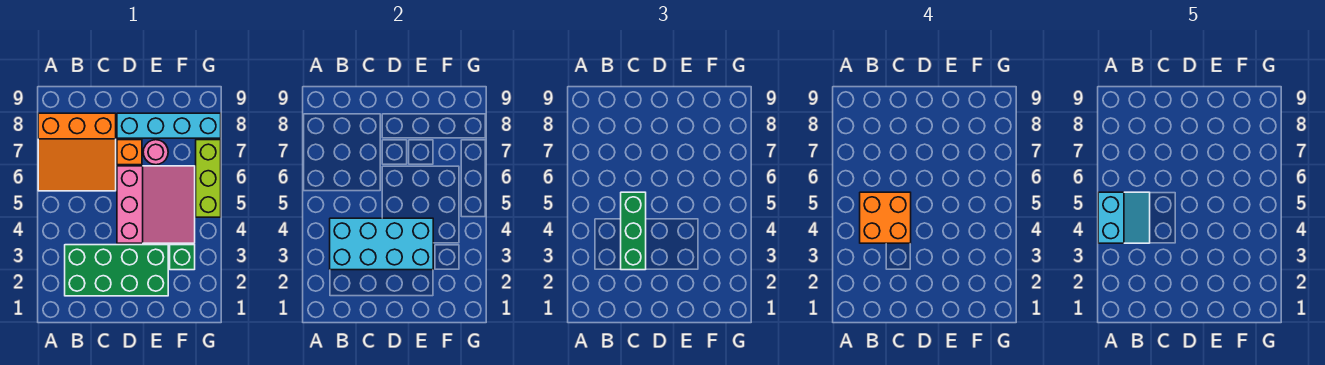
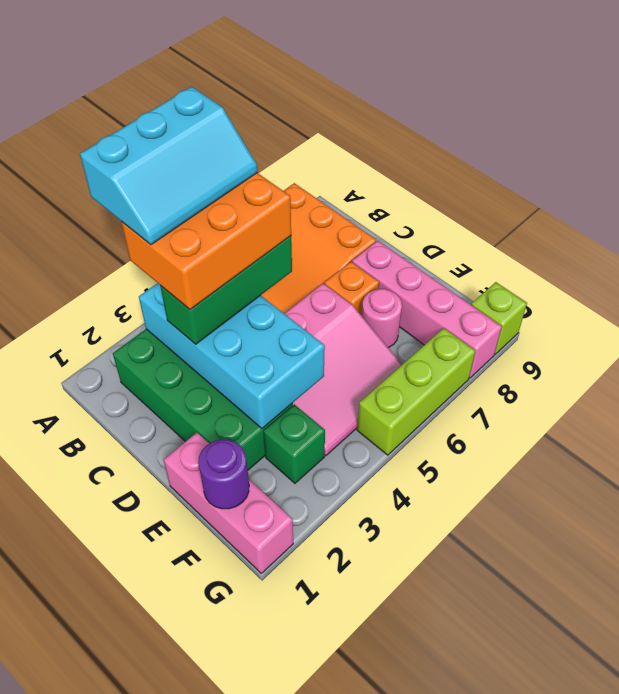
cyan 2x2 slope [1098,192,1150,243] -> cyan 2x3 slope [80,87,257,245]
orange 2x2 brick [860,192,911,243] -> orange 2x3 brick [121,173,291,309]
cyan 1x4 brick [117,113,221,138] -> pink 1x4 brick [352,241,502,378]
none -> pink 1x3 brick [164,433,293,573]
none -> purple 1x1 round brick [198,440,249,509]
none -> lime 1x1 brick [471,282,527,354]

